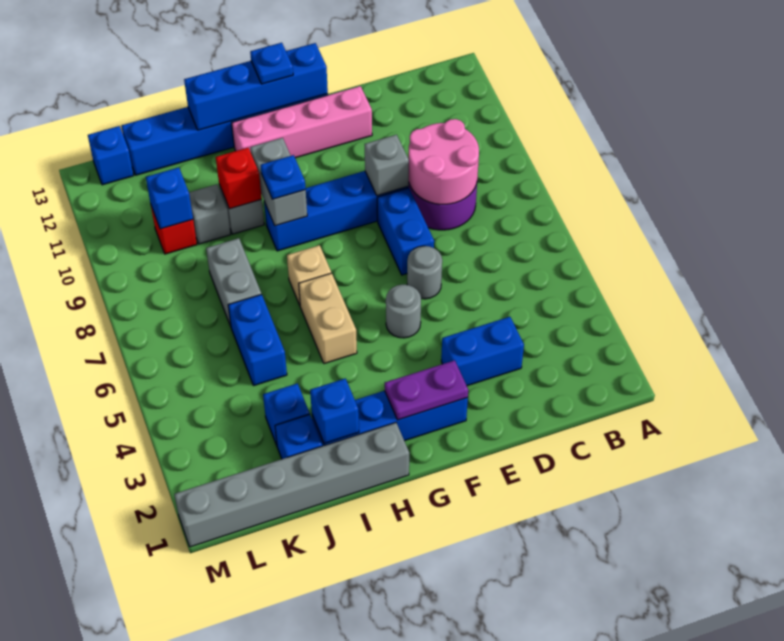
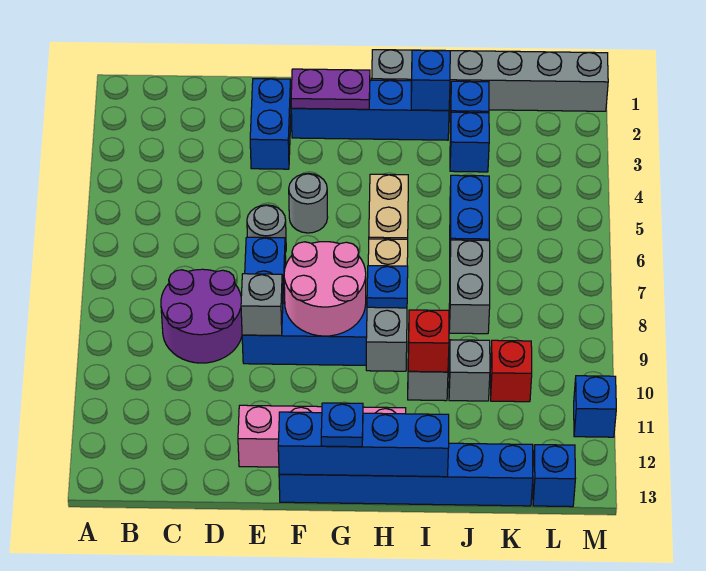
pink 2x2 round brick [408,119,479,204] -> pink 2x2 round brick moved to [284,242,366,336]
blue 1x2 brick [441,317,524,386] -> blue 1x2 brick turned to [250,79,291,169]
blue 1x1 brick [146,167,193,229] -> blue 1x1 brick moved to [574,376,616,437]

